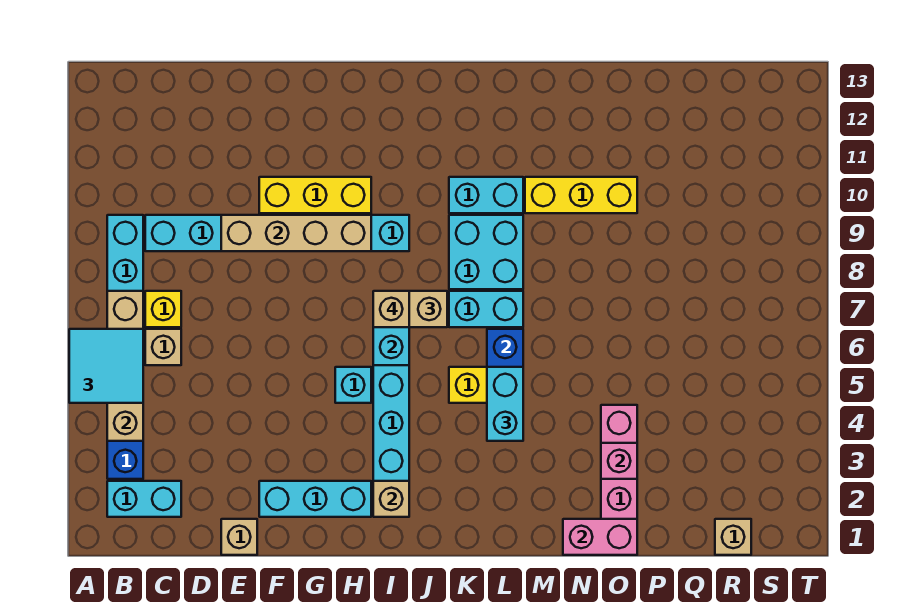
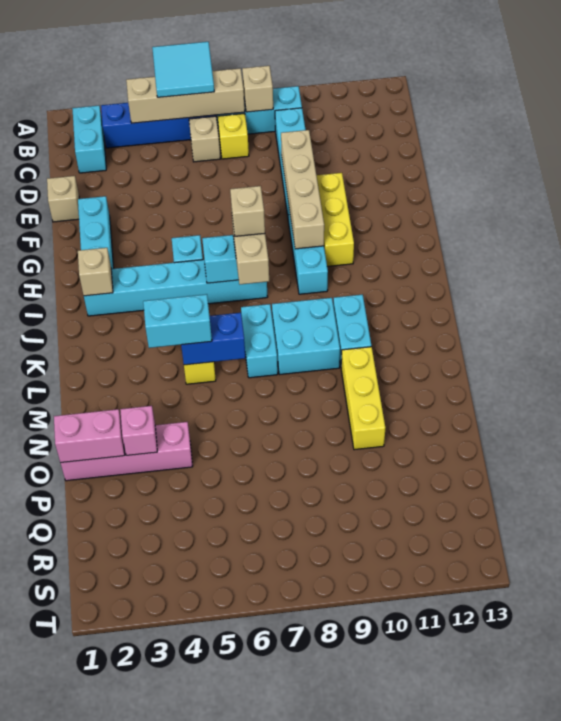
pink 1x2 brick [563,519,637,555] -> pink 1x2 brick turned to [54,409,125,463]
tan 1x1 brick [715,519,751,555] -> tan 1x1 brick moved to [242,66,273,112]

